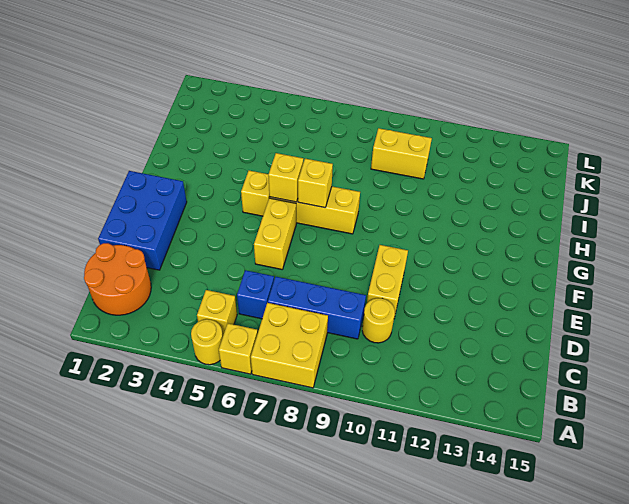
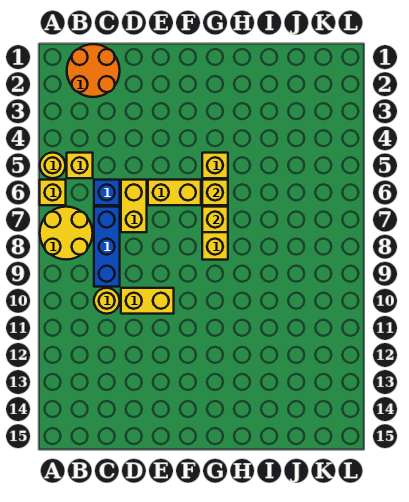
yellow 2x2 brick [251,303,328,388] -> yellow 2x2 round brick [40,207,93,260]
blue 2x3 brick [98,171,187,270] -> none
yellow 1x2 brick [371,128,432,179] -> yellow 1x2 brick moved to [121,180,147,232]

